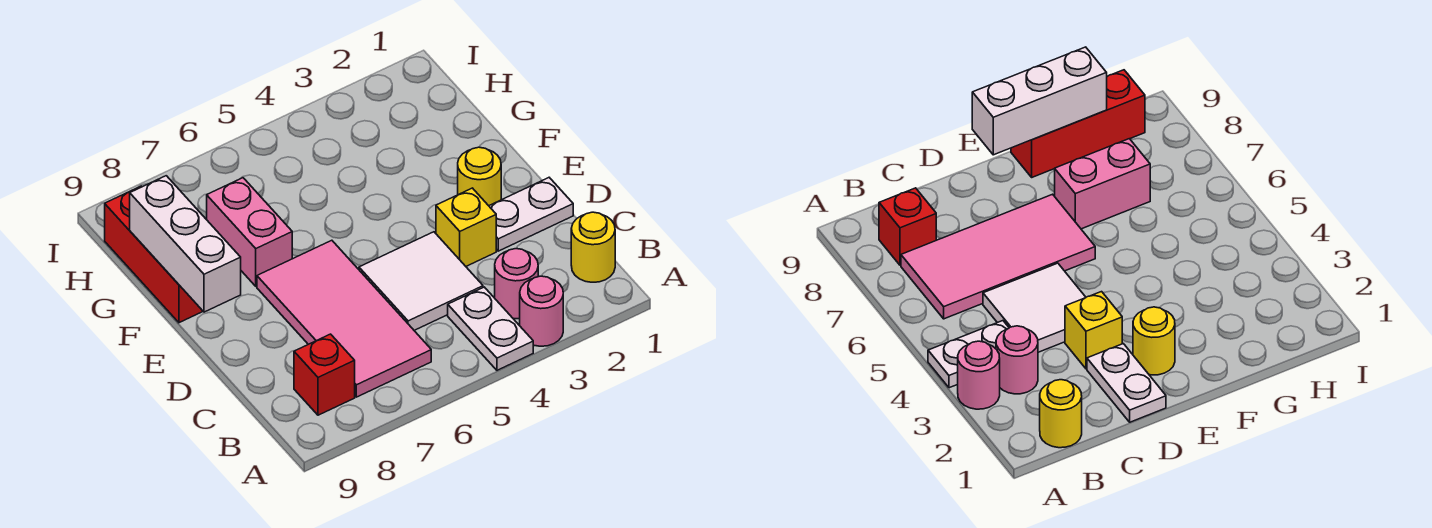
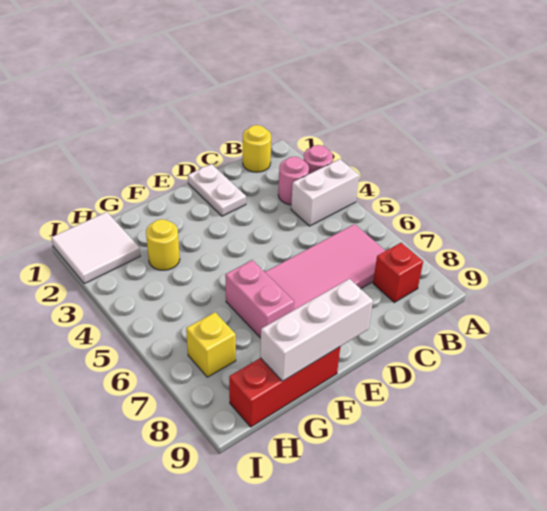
white 1x2 plate [448,287,533,370] -> white 1x2 brick [291,159,359,226]
white 2x2 tile [359,232,483,330] -> white 2x2 tile moved to [51,212,140,284]
yellow 1x1 brick [436,188,496,266] -> yellow 1x1 brick moved to [186,312,236,377]
yellow 1x1 round brick [458,147,501,206] -> yellow 1x1 round brick moved to [146,219,180,270]
pink 1x2 brick [207,178,292,286] -> pink 1x2 brick turned to [225,260,294,338]

